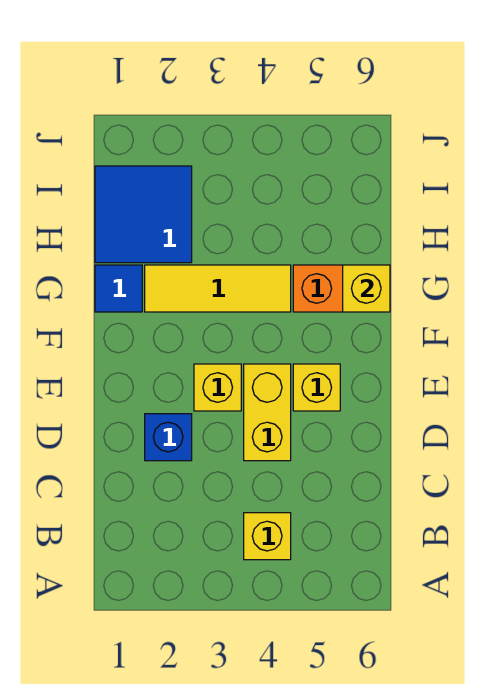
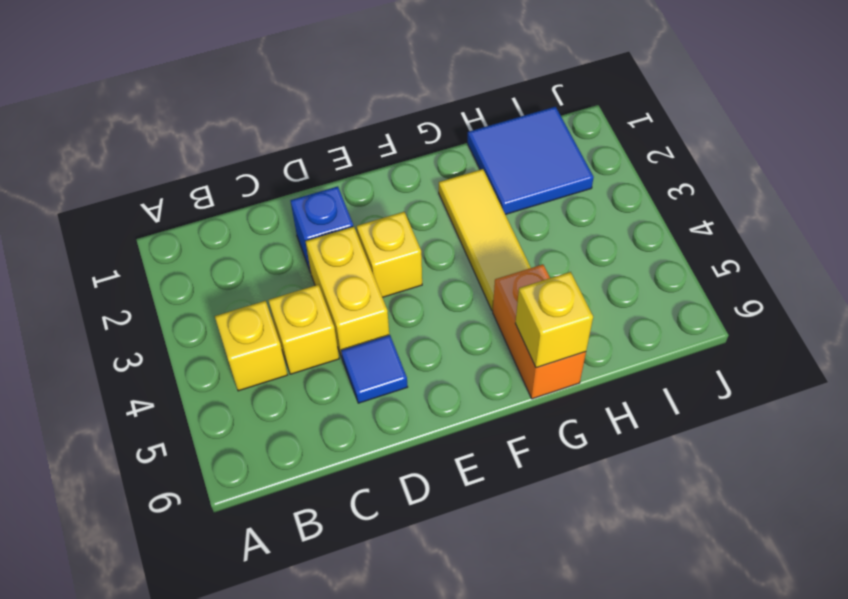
yellow 1x2 brick [244,364,291,461] -> yellow 1x2 brick turned to [306,227,389,357]
yellow 1x1 brick [293,364,340,411] -> yellow 1x1 brick moved to [268,285,339,374]
blue 1x1 tile [95,265,142,312] -> blue 1x1 tile moved to [341,335,408,403]

